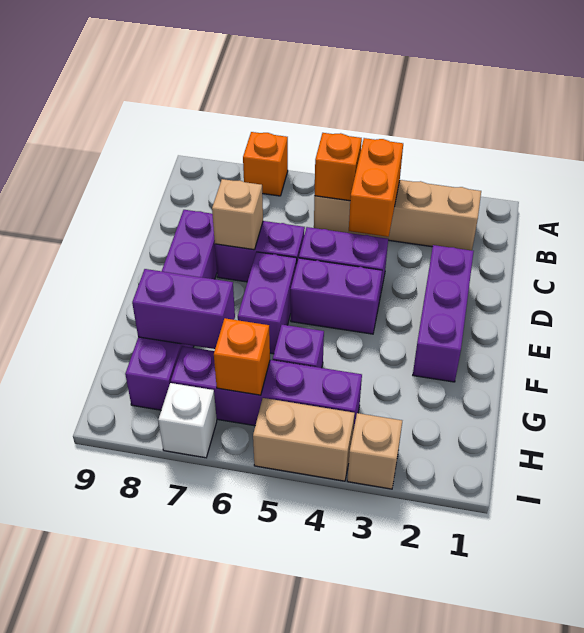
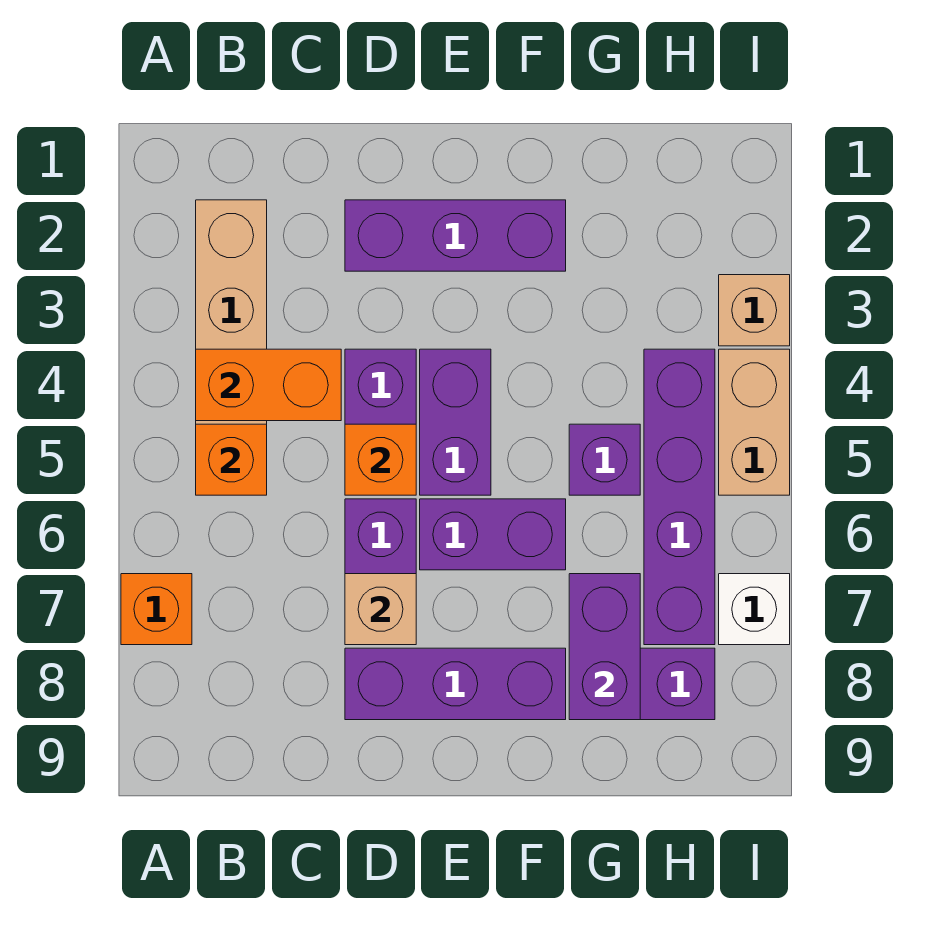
orange 1x1 brick [214,318,270,395] -> orange 1x1 brick moved to [345,424,416,495]

